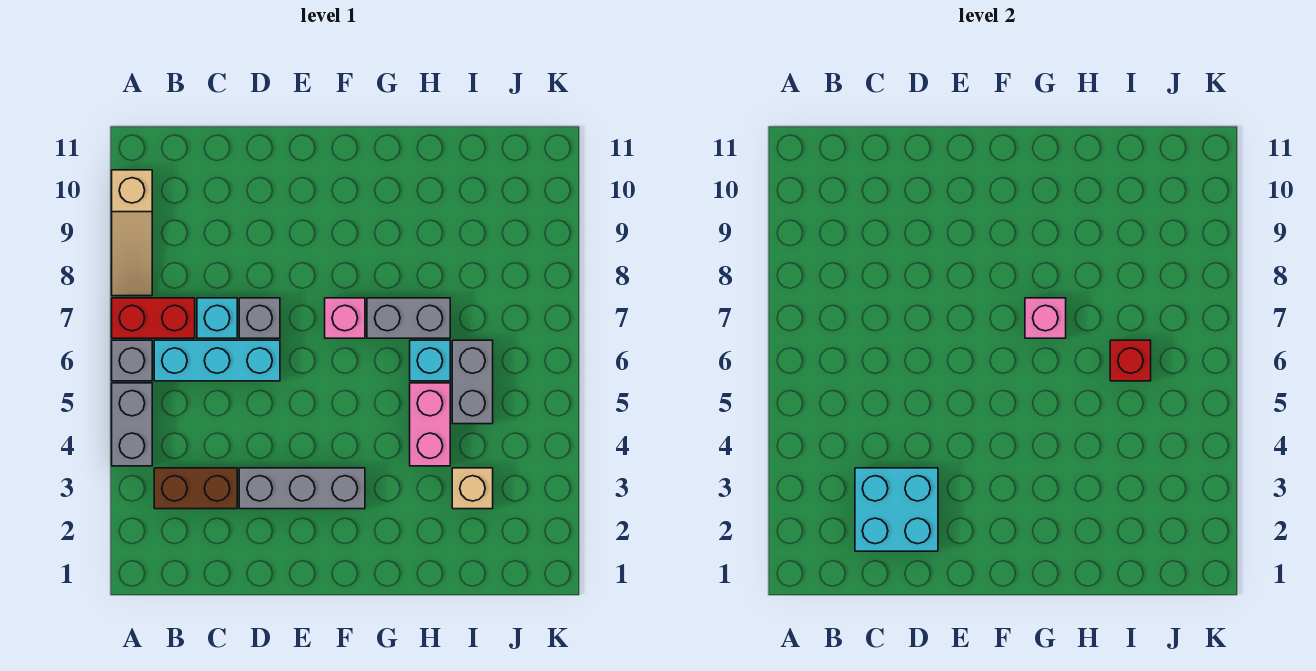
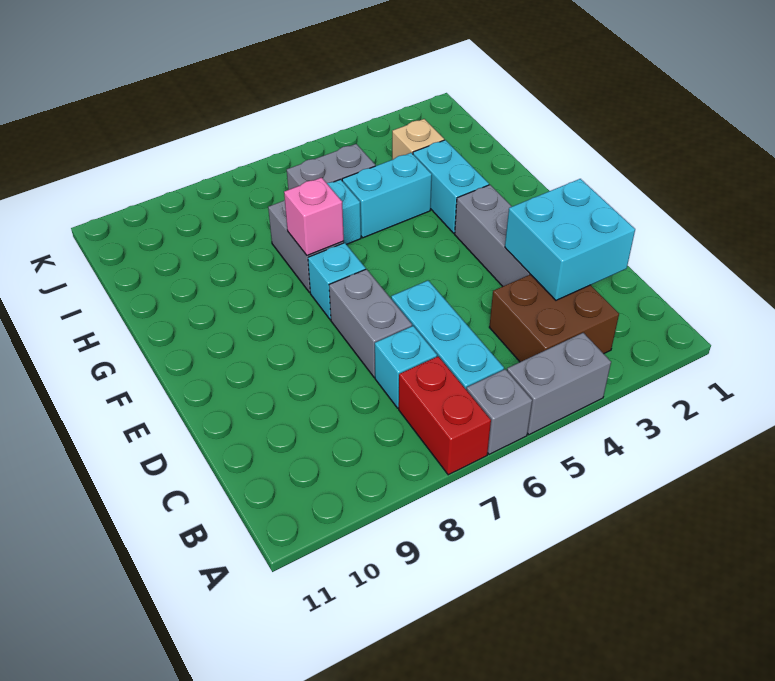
tan 1x3 slope [112,170,152,296] -> none
brown 1x2 brick [154,468,237,509] -> brown 2x2 brick [489,274,619,362]
grey 1x1 brick [239,298,280,338] -> grey 1x2 brick [329,269,412,377]
pink 1x1 brick [325,298,365,338] -> cyan 1x1 brick [308,243,366,320]
none -> cyan 1x2 brick [413,140,489,233]
pink 1x2 brick [410,383,450,466] -> cyan 1x2 brick [342,153,432,238]
red 1x1 brick [1110,340,1151,381] -> none

